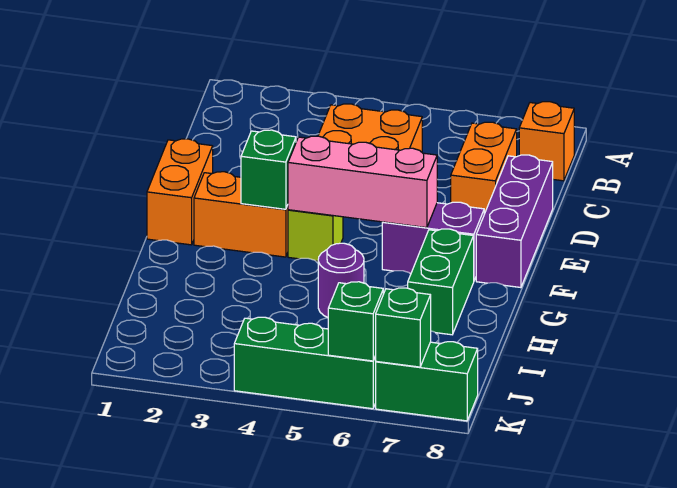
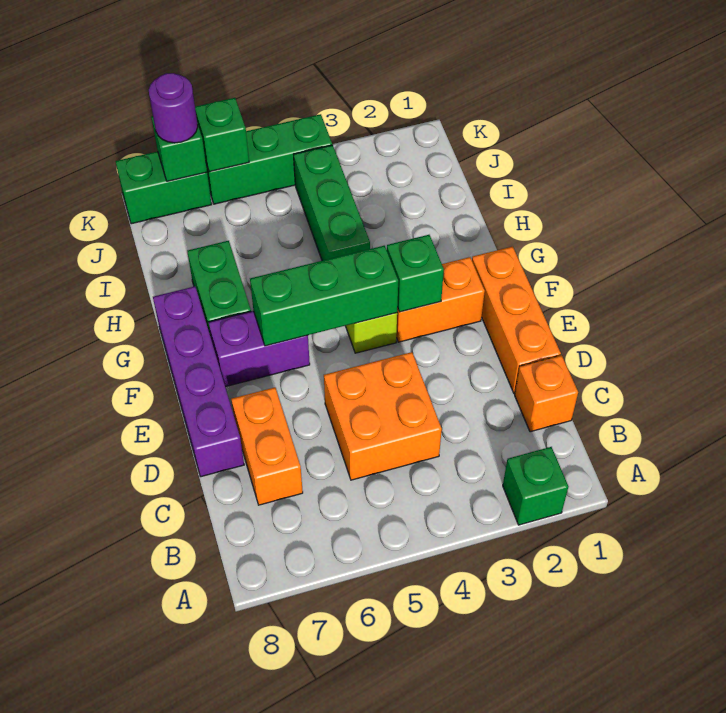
none -> green 1x1 brick [503,447,568,525]
orange 1x1 brick [519,102,574,181] -> orange 1x1 brick moved to [515,355,578,432]
purple 1x3 brick [476,155,553,288] -> purple 1x4 brick [153,286,244,477]
orange 1x2 brick [147,139,213,245] -> orange 1x3 brick [472,247,561,393]
pink 1x3 brick [288,136,437,228] -> green 1x3 brick [250,246,398,346]
none -> green 1x3 brick [293,145,370,261]
purple 1x1 round brick [318,243,364,317] -> purple 1x1 round brick moved to [149,73,198,143]

